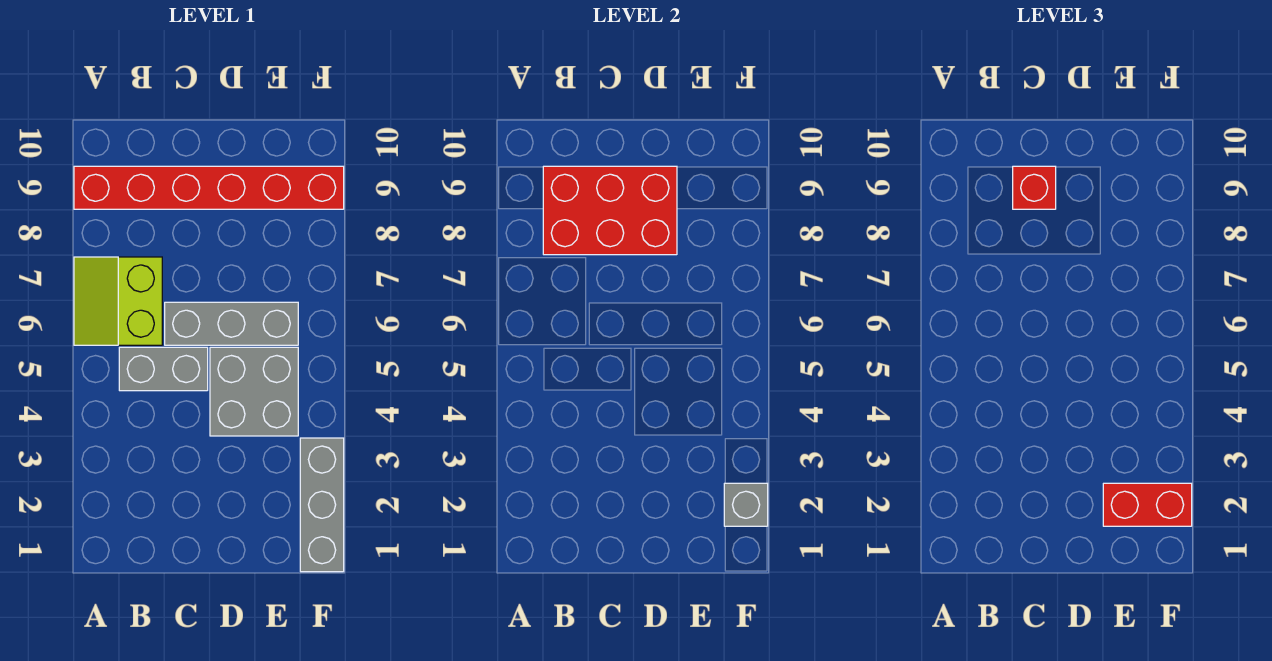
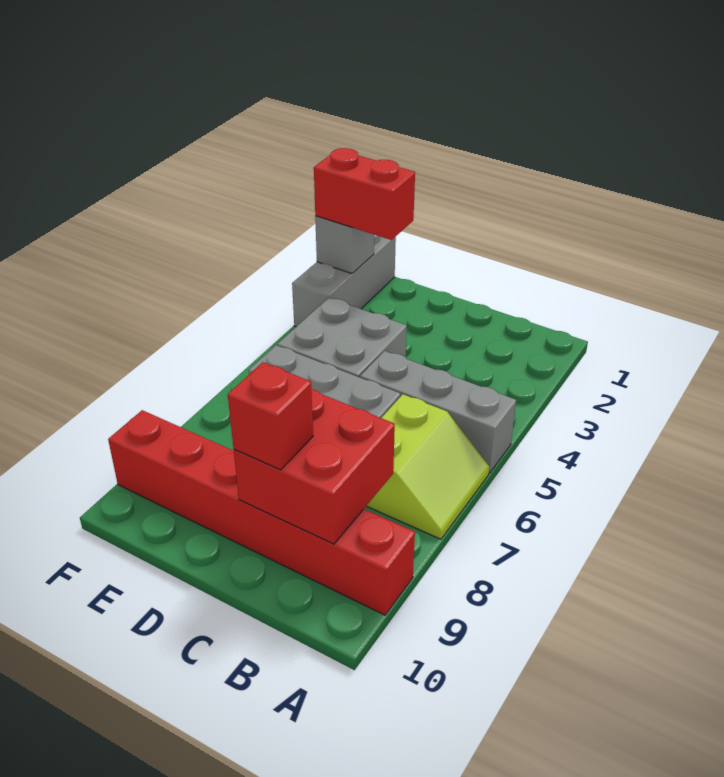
grey 1x2 brick [119,347,208,391] -> grey 1x3 brick [360,351,516,473]
red 2x3 brick [543,166,677,255] -> red 2x2 brick [234,390,395,544]

